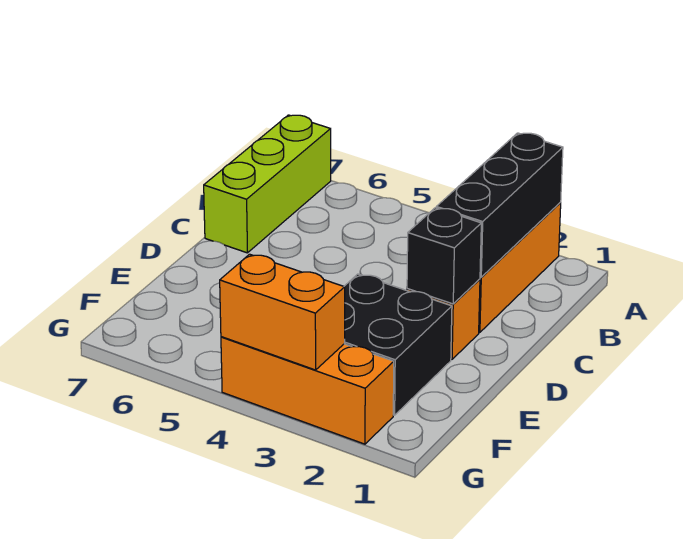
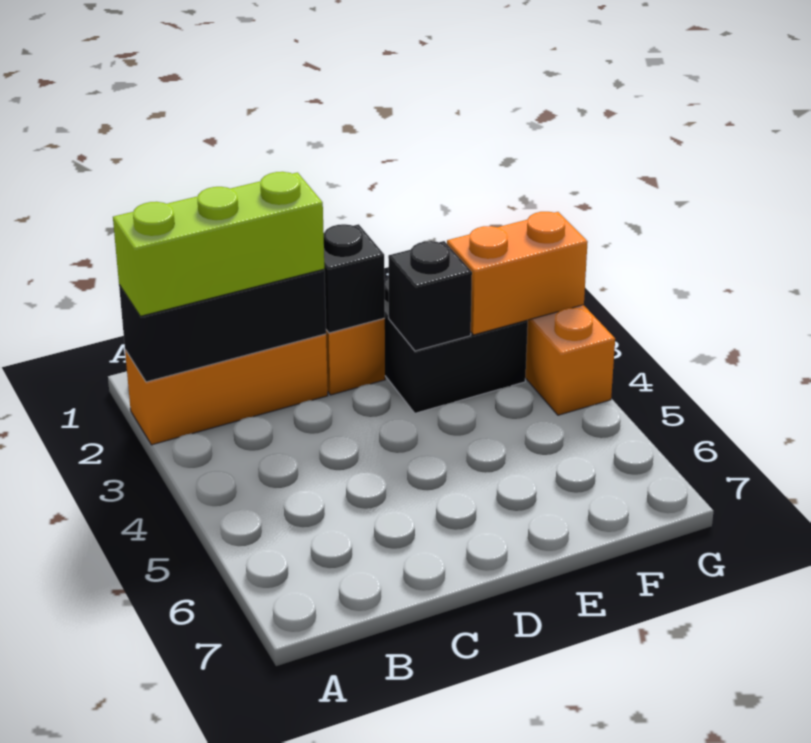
lime 1x3 brick [204,115,331,253] -> lime 1x3 brick moved to [113,172,324,316]
none -> black 1x1 brick [388,241,472,351]
orange 1x2 brick [220,254,345,370] -> orange 1x2 brick turned to [447,212,588,335]

